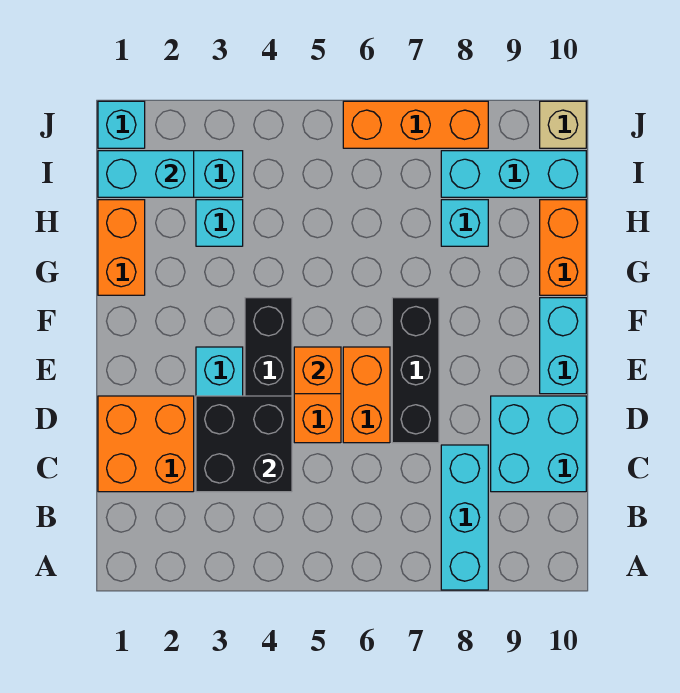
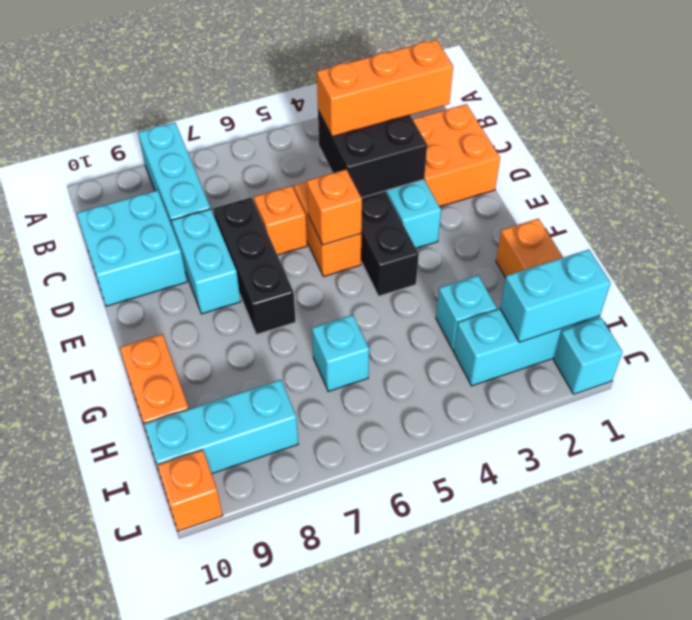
orange 1x2 brick [343,347,390,443] -> orange 1x1 brick [254,186,307,255]
cyan 1x2 brick [540,298,586,394] -> cyan 1x2 brick moved to [172,209,241,314]
cyan 1x1 brick [441,200,488,246] -> cyan 1x1 brick moved to [312,315,369,392]
orange 1x3 brick [343,101,488,148] -> orange 1x3 brick moved to [317,40,453,137]
tan 1x1 brick [540,101,586,148] -> orange 1x1 brick [157,450,223,531]

